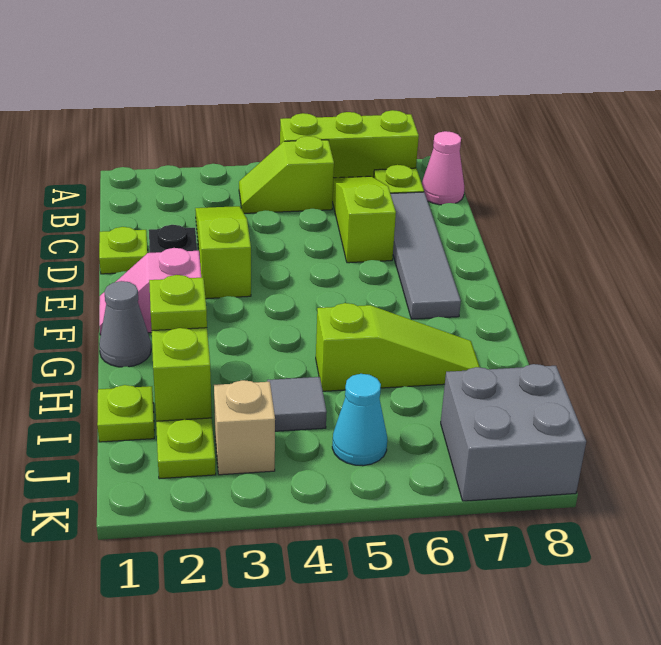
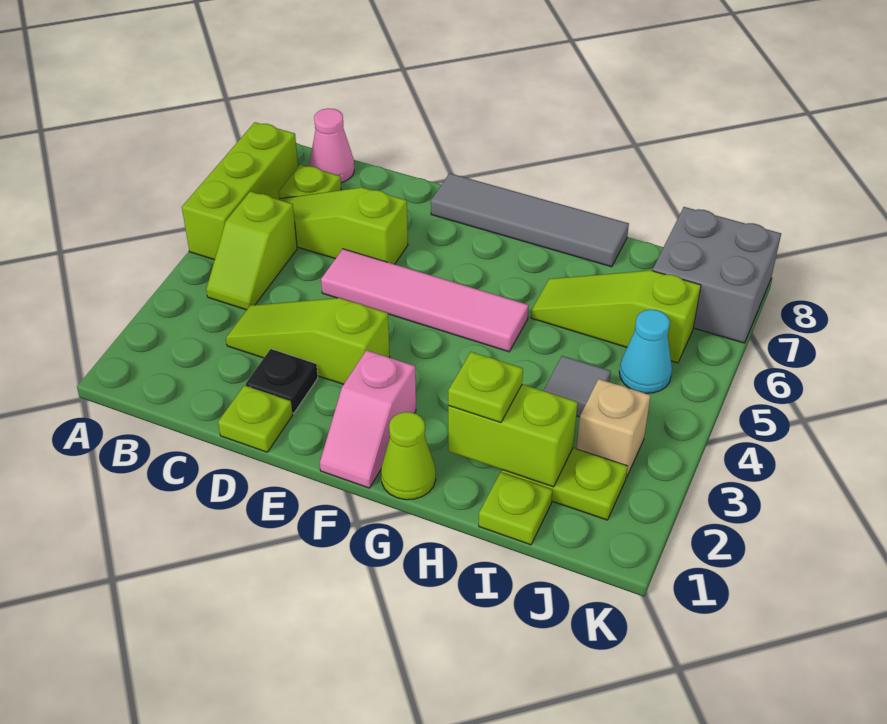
grey 1x4 tile [390,192,461,319] -> grey 1x4 tile moved to [431,173,629,267]
none -> pink 1x4 tile [321,249,529,352]
grey 1x1 cone [99,281,151,367] -> lime 1x1 cone [381,412,436,500]
lime 1x3 slope [316,303,480,391] -> lime 1x3 slope turned to [531,270,701,363]

